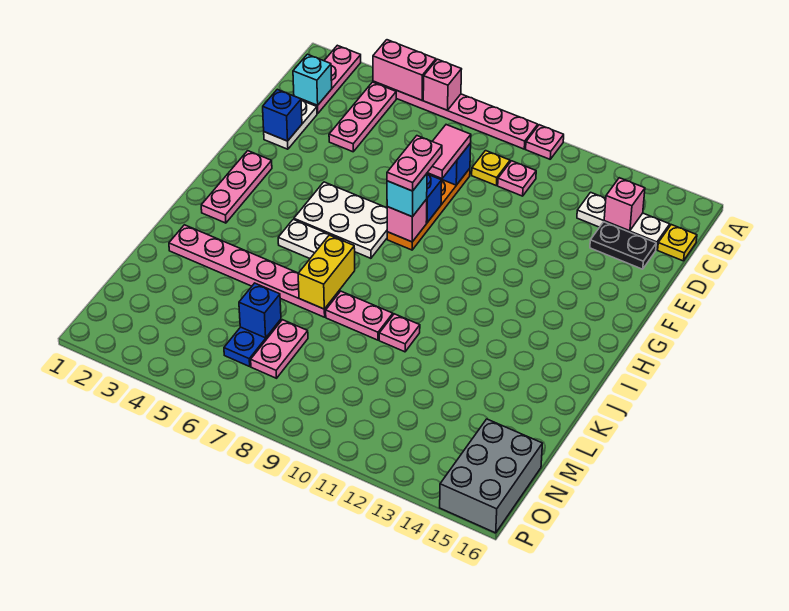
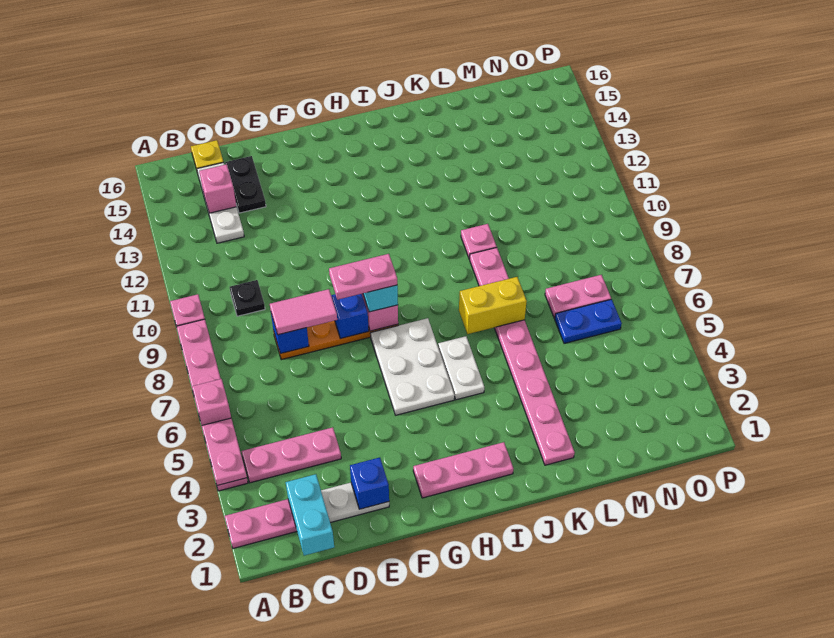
pink 1x2 brick [373,40,436,100] -> pink 1x2 plate [202,418,247,486]
cyan 1x1 brick [293,54,332,105] -> cyan 1x2 brick [286,474,334,556]
yellow 1x1 plate [472,151,510,185] -> none
pink 1x1 plate [498,161,536,196] -> black 1x1 plate [230,280,265,316]
blue 1x1 brick [239,283,281,338] -> none
grey 2x3 brick [440,419,542,533] -> none

